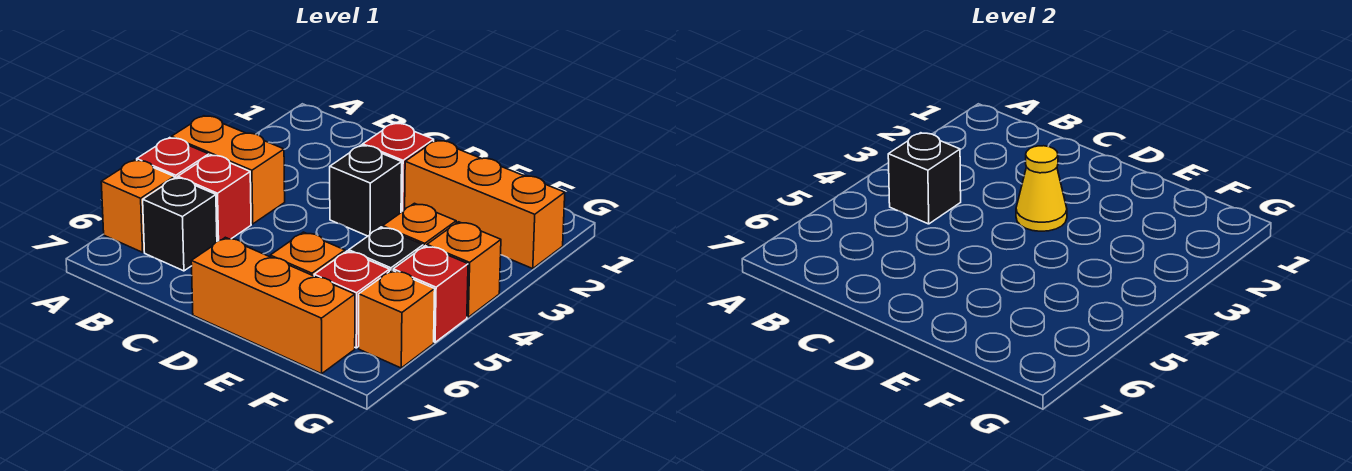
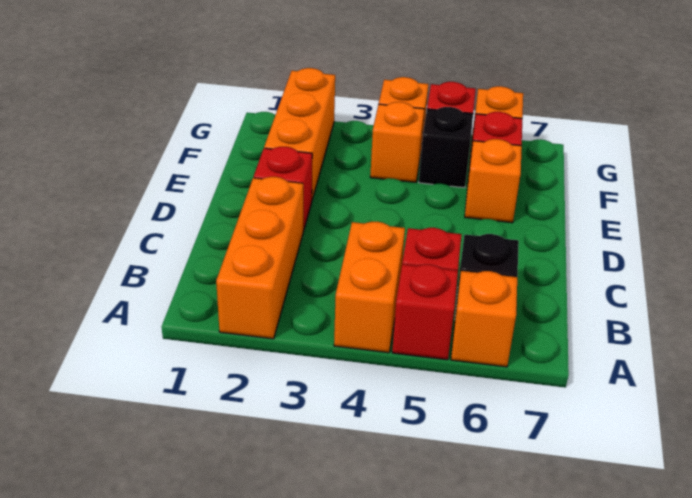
black 1x1 brick [888,133,961,224] -> none
black 1x1 brick [330,145,402,236] -> none
yellow 1x1 cone [1016,146,1067,231] -> none
orange 1x3 brick [191,237,355,374] -> orange 1x3 brick moved to [216,177,303,339]

